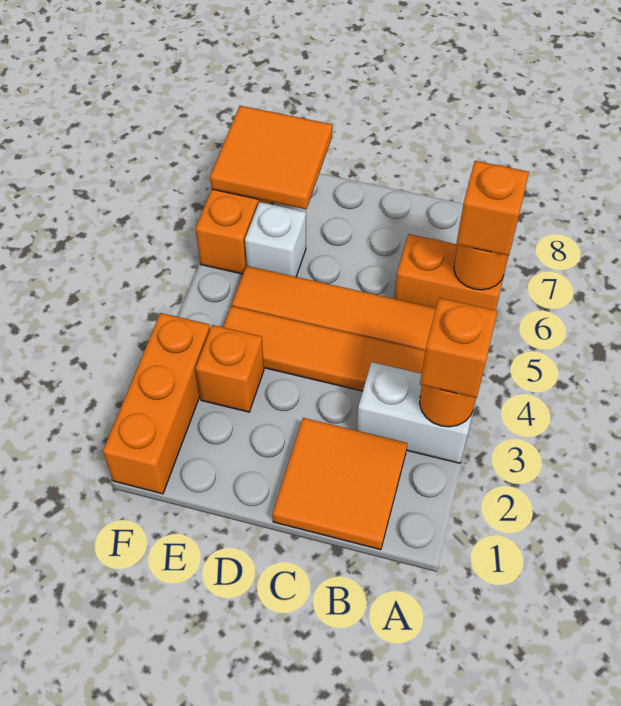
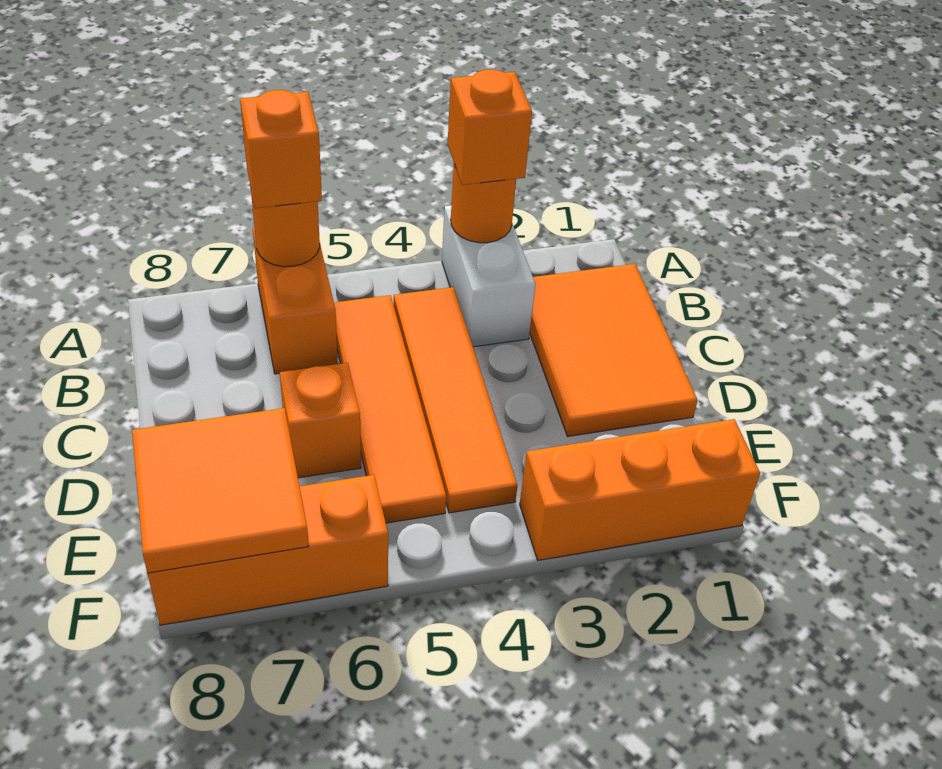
orange 2x2 tile [273,418,407,550] -> orange 2x3 tile [530,264,698,436]
orange 1x1 brick [196,325,264,412] -> orange 1x1 brick moved to [280,363,361,478]
white 1x1 brick [245,202,306,277] -> none

